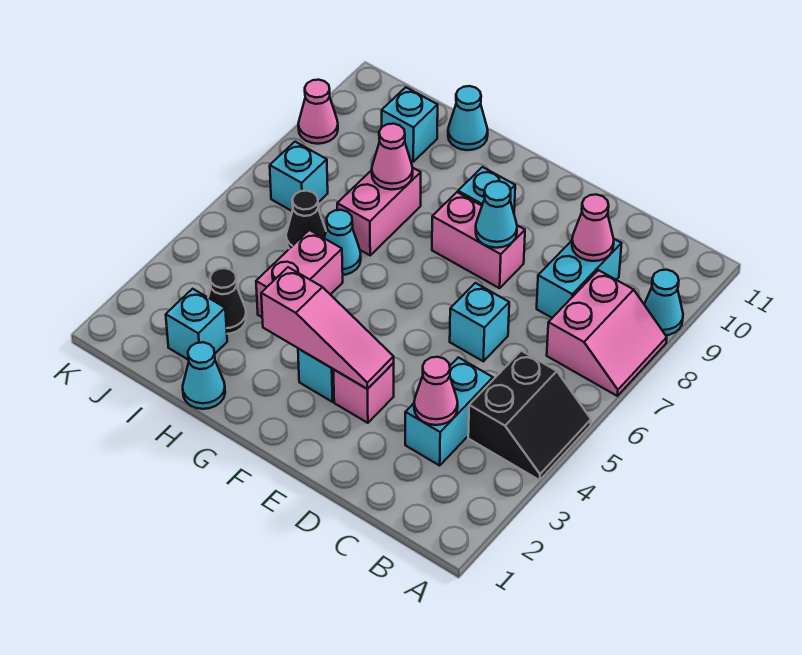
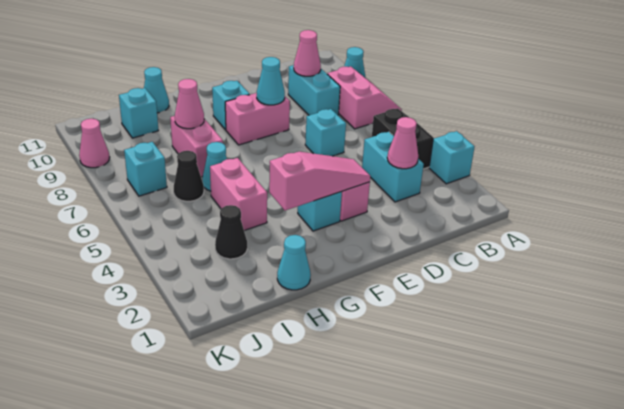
cyan 1x1 brick [166,289,227,360] -> cyan 1x1 brick moved to [429,131,474,184]

